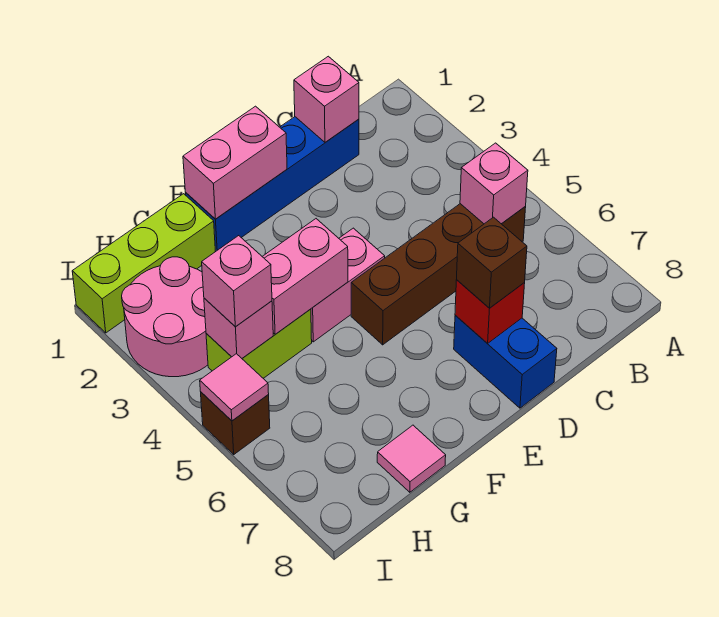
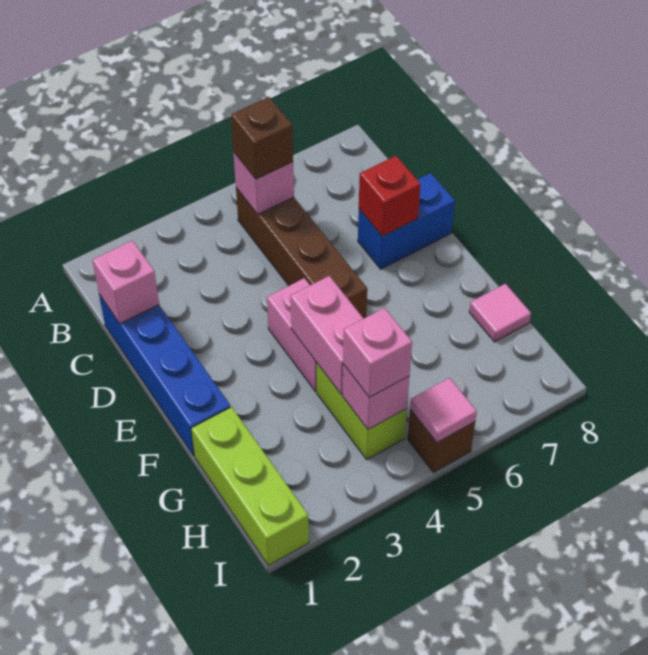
brown 1x1 brick [457,217,527,308] -> brown 1x1 brick moved to [231,97,293,179]
pink 1x2 brick [183,106,287,219] -> none
pink 2x2 round brick [122,257,208,377] -> none

